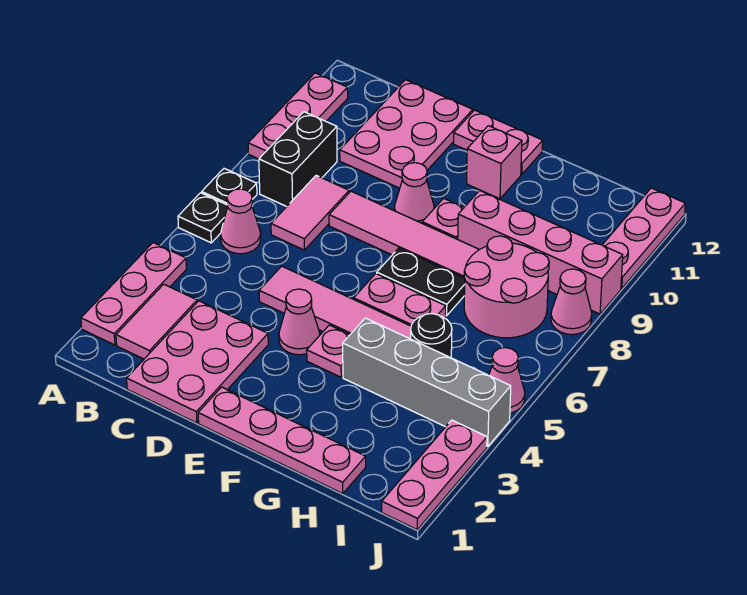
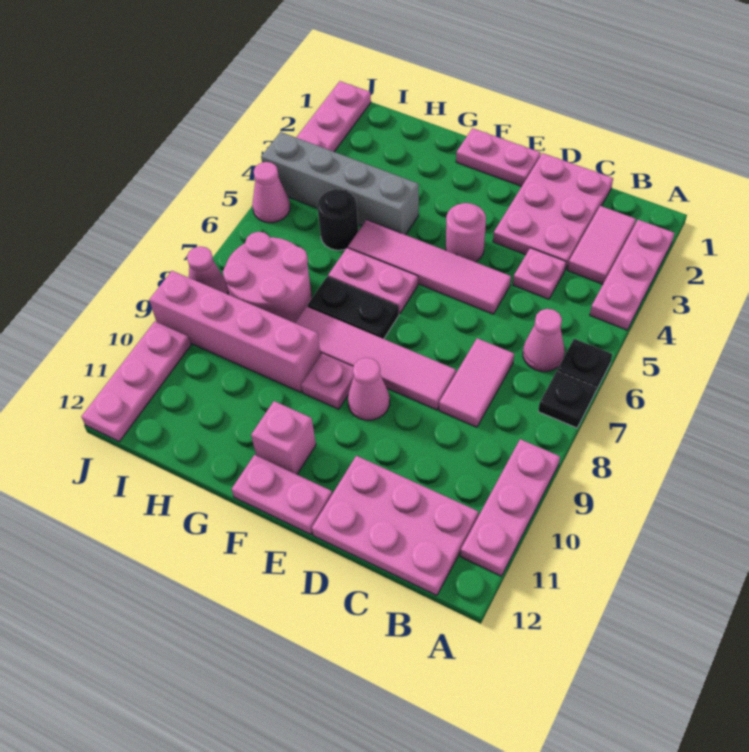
black 1x2 brick [259,112,337,207] -> none
pink 2x3 plate [340,80,473,188] -> pink 2x3 plate turned to [312,456,478,596]
pink 1x4 plate [198,387,366,493] -> pink 1x2 plate [456,128,541,186]
pink 1x1 cone [279,289,320,355] -> pink 1x1 round brick [446,203,486,262]
pink 1x1 plate [307,325,350,377] -> pink 1x1 plate moved to [513,248,566,299]

